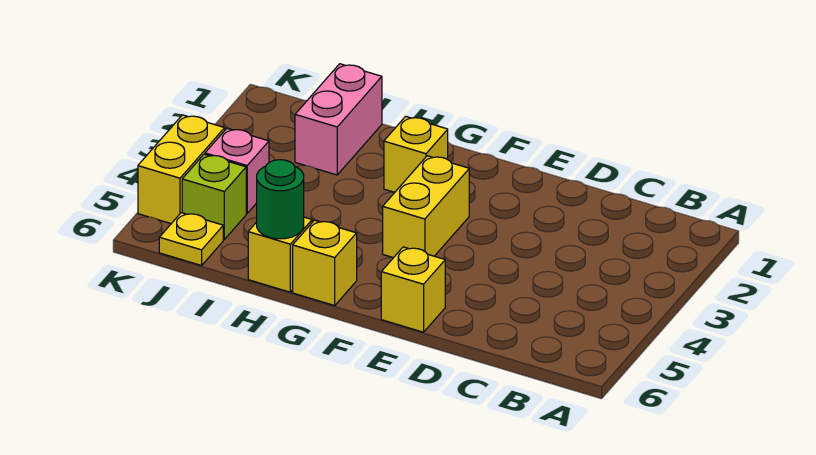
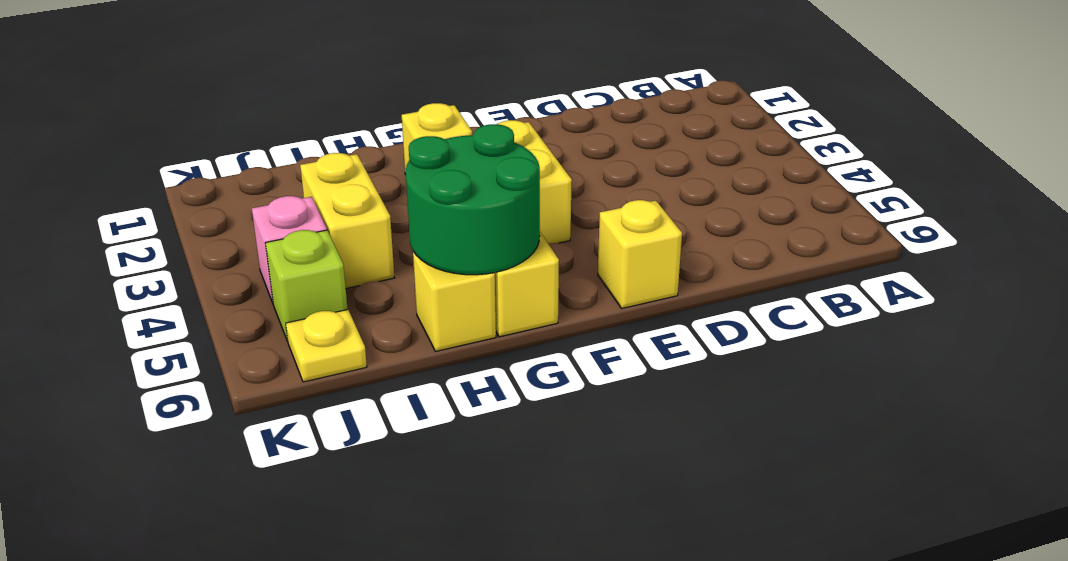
green 1x1 round brick [257,160,304,239] -> green 2x2 round brick [406,124,540,275]
pink 1x2 brick [295,64,382,175] -> none
yellow 1x2 brick [138,115,225,224] -> yellow 1x2 brick moved to [300,153,395,288]

